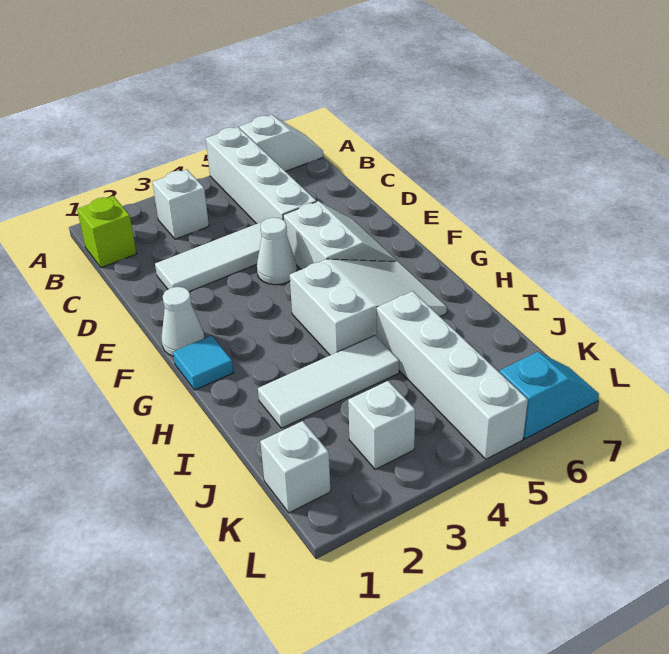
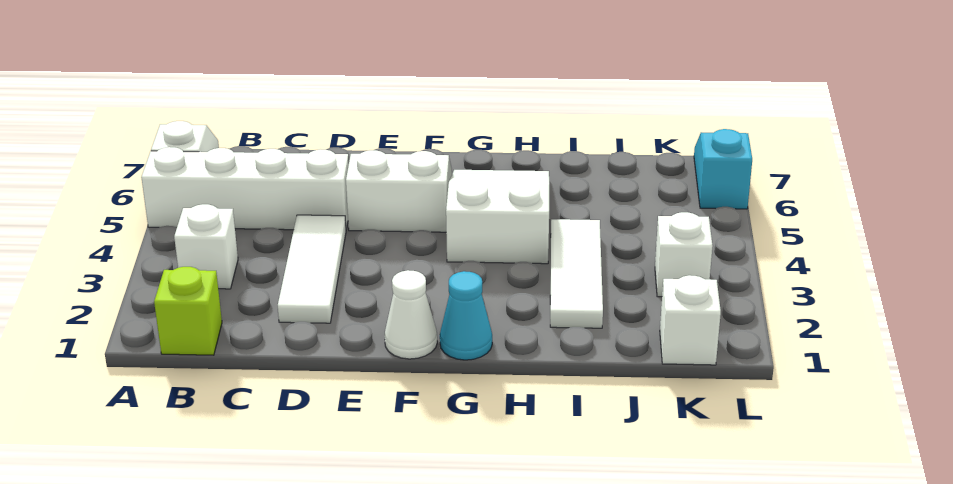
white 1x1 cone [257,218,297,285] -> none
cyan 1x1 tile [173,336,234,390] -> cyan 1x1 cone [440,271,492,360]
white 1x4 brick [377,291,528,459] -> none

